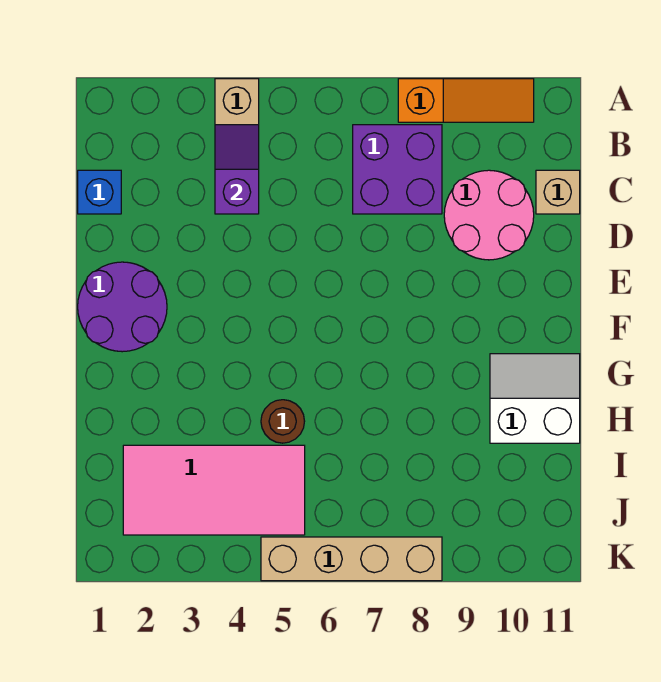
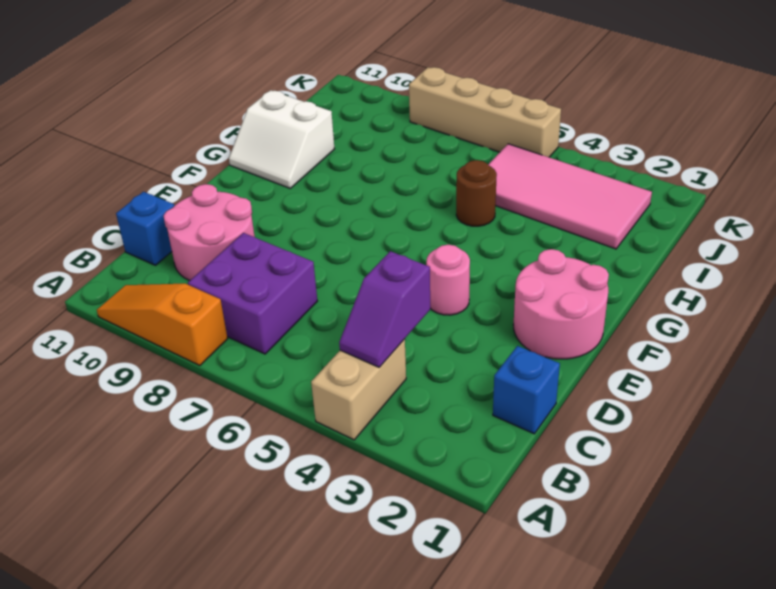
tan 1x1 brick [536,170,580,214] -> blue 1x1 brick [116,192,174,265]
purple 2x2 round brick [78,262,167,352] -> pink 2x2 round brick [513,249,609,359]
none -> pink 1x1 round brick [426,245,470,315]

